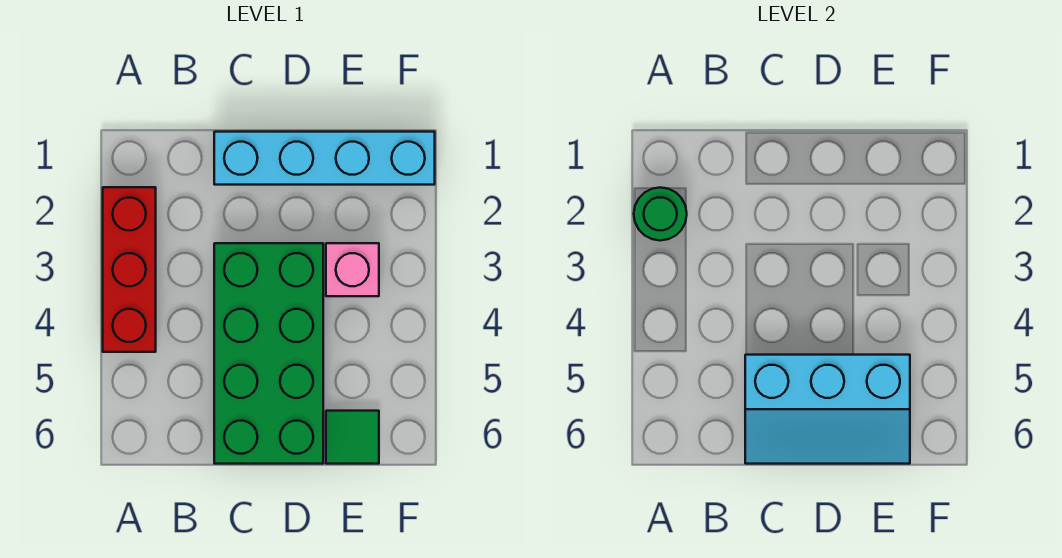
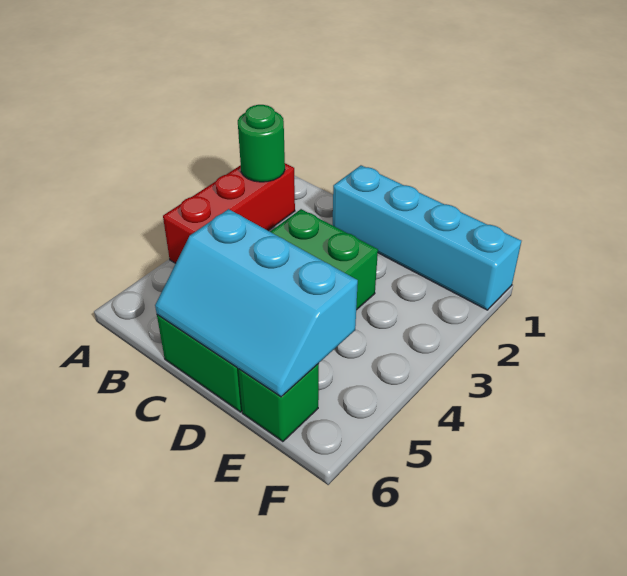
pink 1x1 brick [326,243,379,296] -> none
green 1x1 tile [326,411,379,464] -> green 1x1 brick [238,364,319,442]

